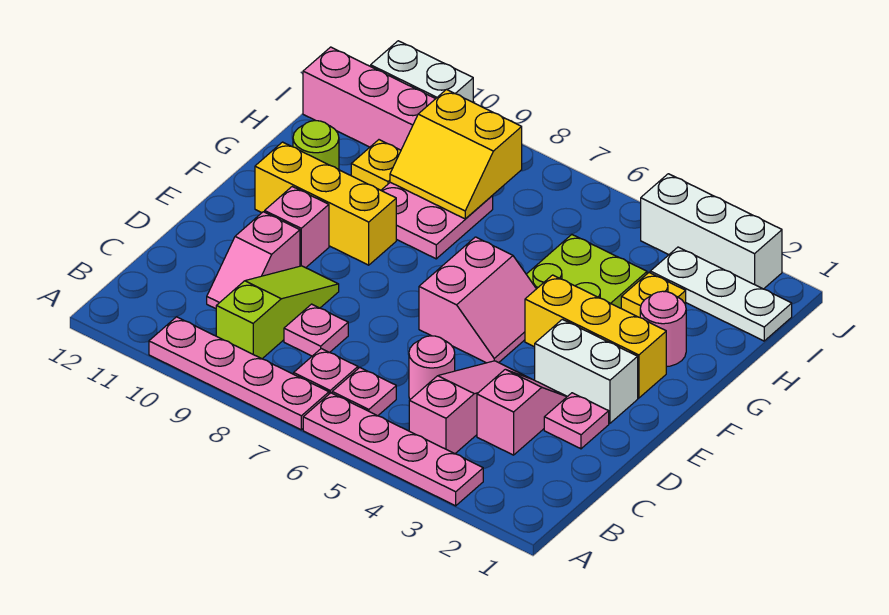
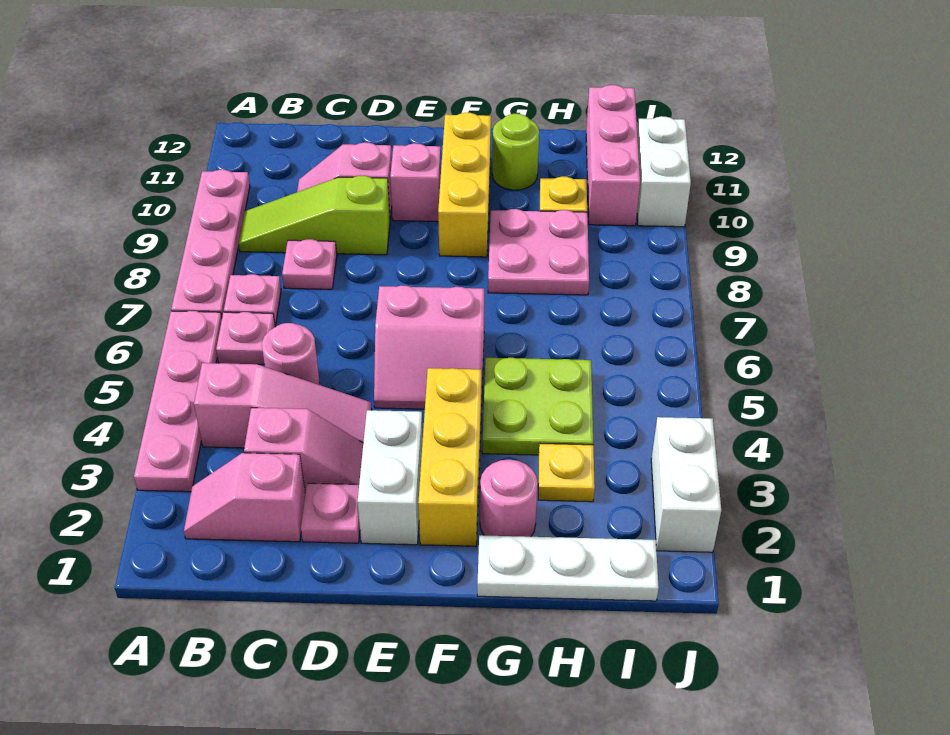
none -> pink 1x2 slope [184,453,305,542]
lime 1x3 slope [216,266,339,359] -> lime 1x3 slope turned to [239,176,390,255]
yellow 2x2 slope [390,89,522,219] -> none
white 1x3 plate [650,247,792,341] -> white 1x3 plate turned to [477,535,659,601]
white 1x3 brick [641,174,782,289] -> white 1x2 brick [651,417,721,552]

